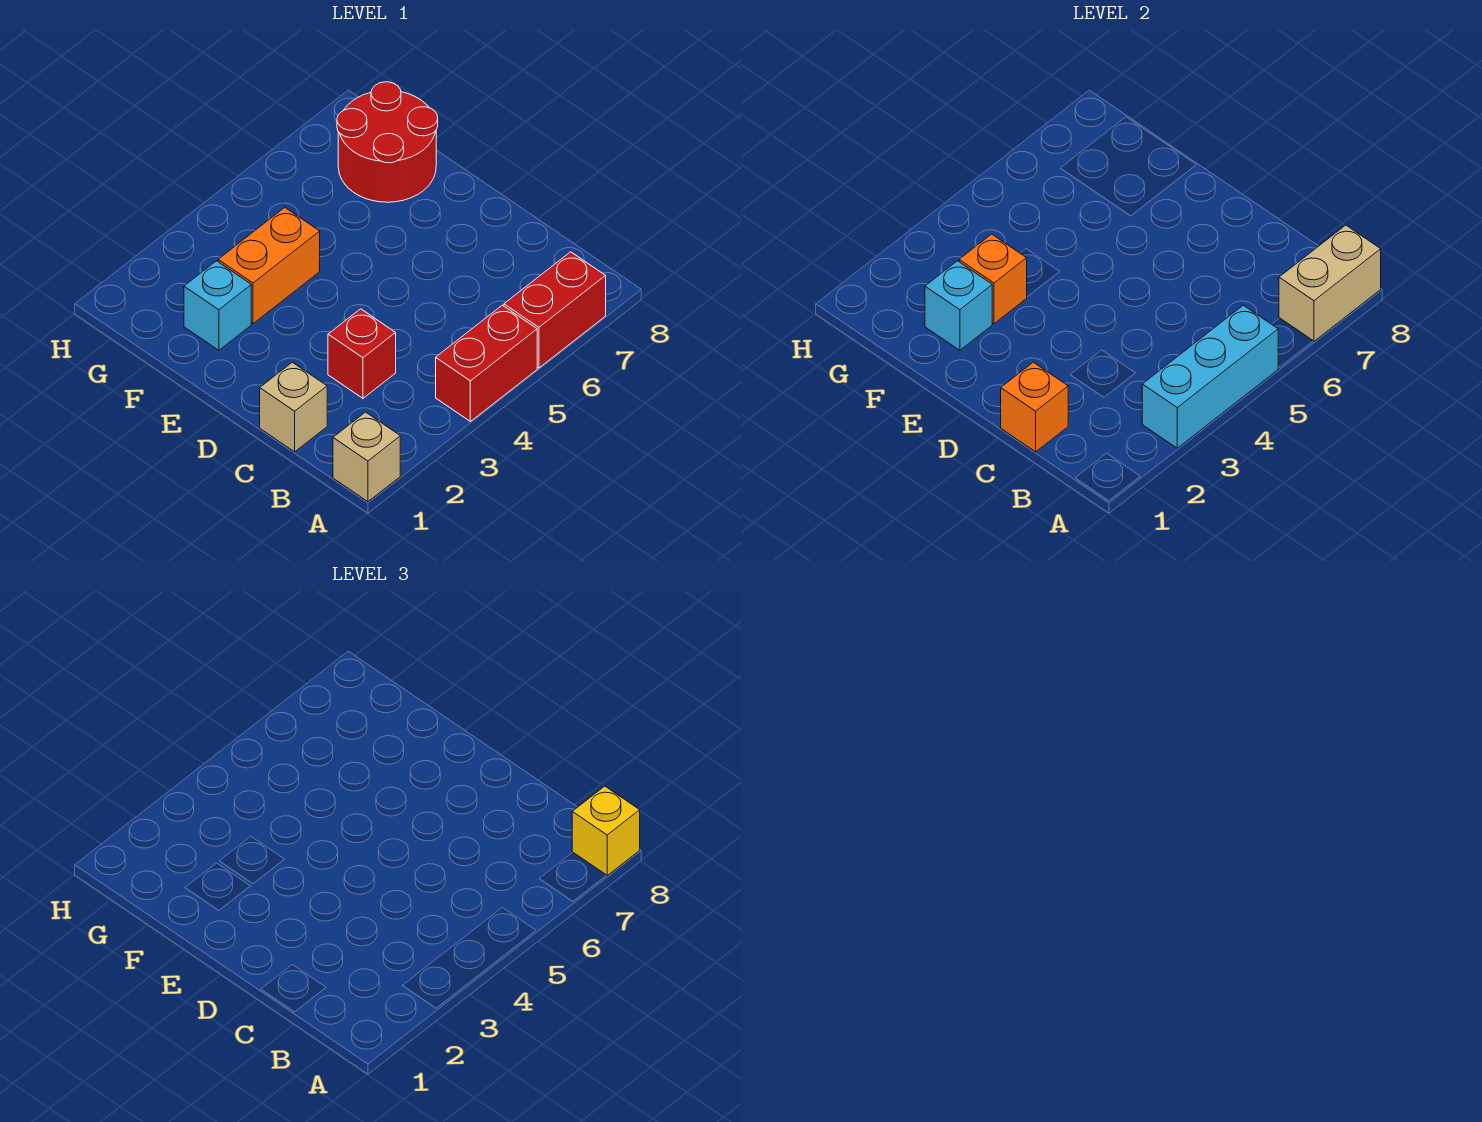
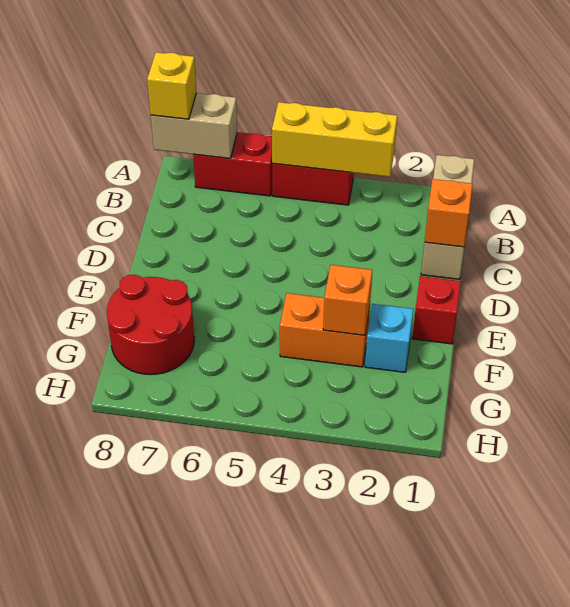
cyan 1x3 brick [1142,305,1278,448] -> yellow 1x3 brick [272,102,397,177]
red 1x1 brick [328,309,396,398] -> red 1x1 brick moved to [412,276,461,344]
cyan 1x1 brick [925,261,992,350] -> none

